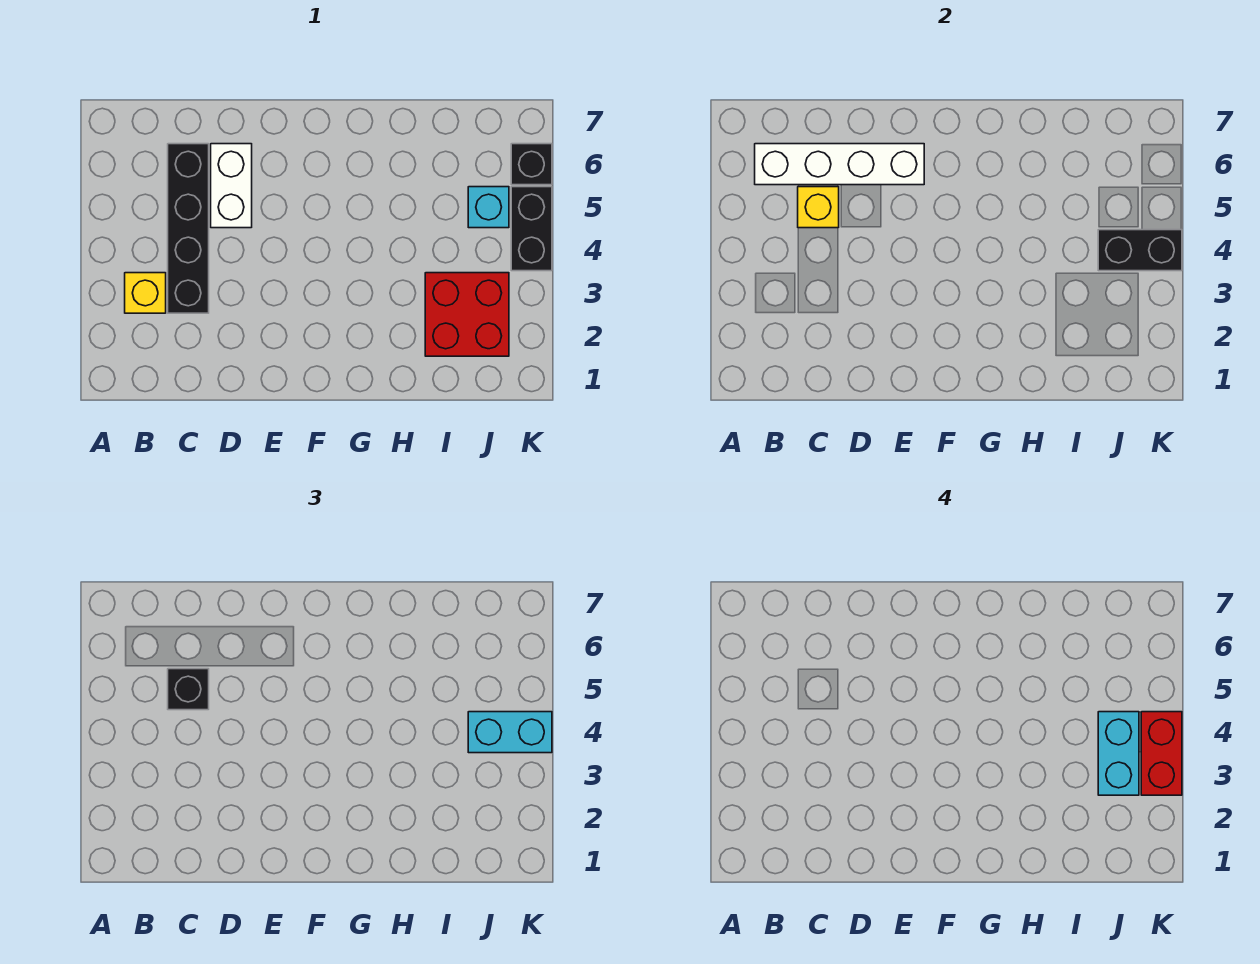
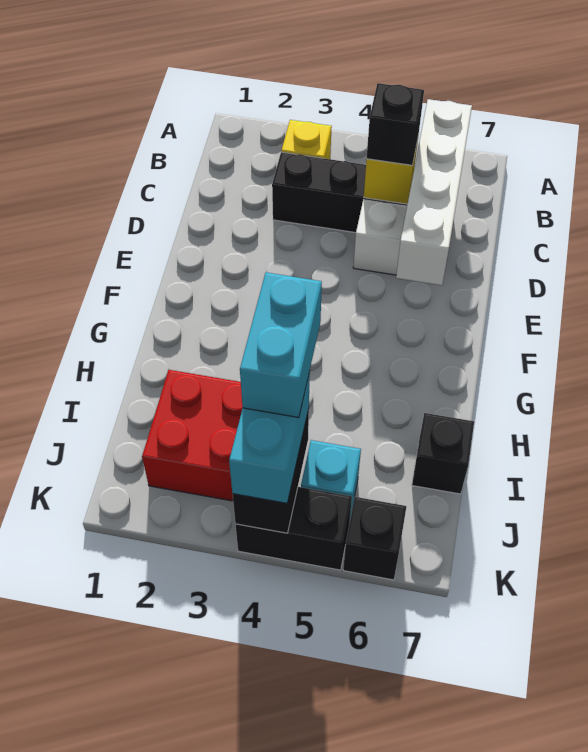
none -> black 1x1 brick [412,413,474,494]
cyan 1x2 brick [1098,712,1139,795] -> cyan 1x2 brick turned to [240,272,322,418]
red 1x2 brick [1141,712,1182,795] -> none

